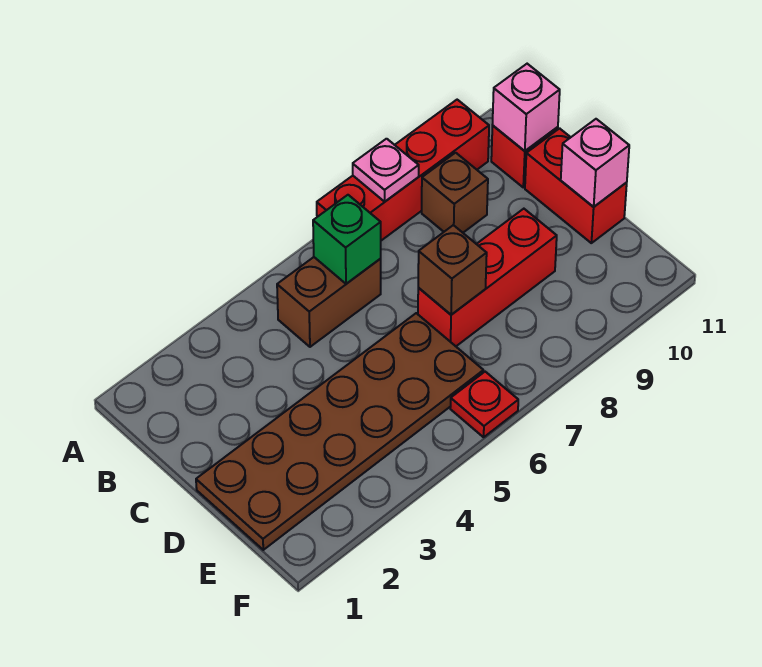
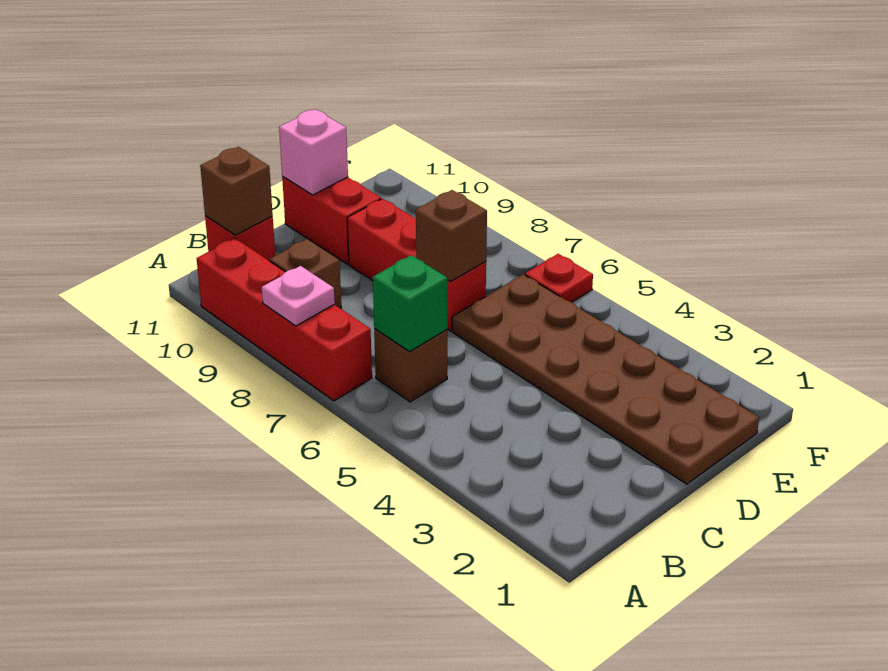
brown 1x2 brick [277,257,381,347] -> brown 1x1 brick [374,329,447,402]
pink 1x1 brick [492,64,560,151] -> brown 1x1 brick [200,147,273,235]
red 1x2 brick [525,128,627,243] -> red 1x2 brick turned to [282,176,381,264]

